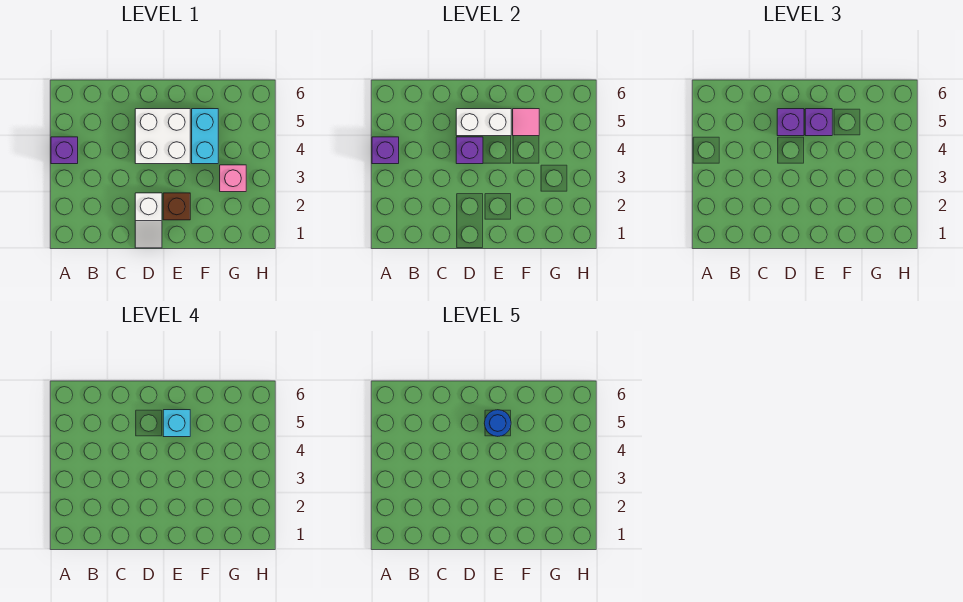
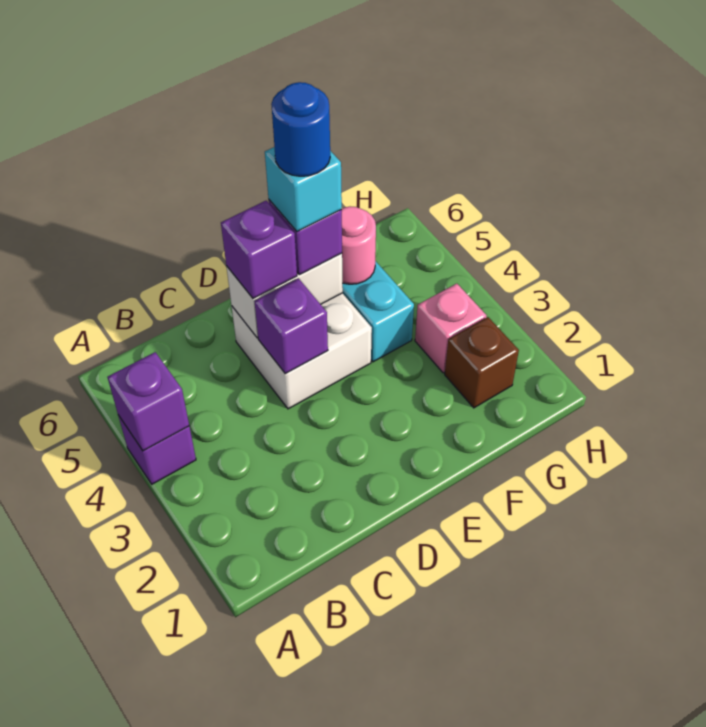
white 1x2 slope [135,193,162,248] -> none
brown 1x1 brick [163,193,190,220] -> brown 1x1 brick moved to [445,317,519,408]
pink 1x1 tile [513,109,539,136] -> pink 1x1 round brick [341,206,376,284]

